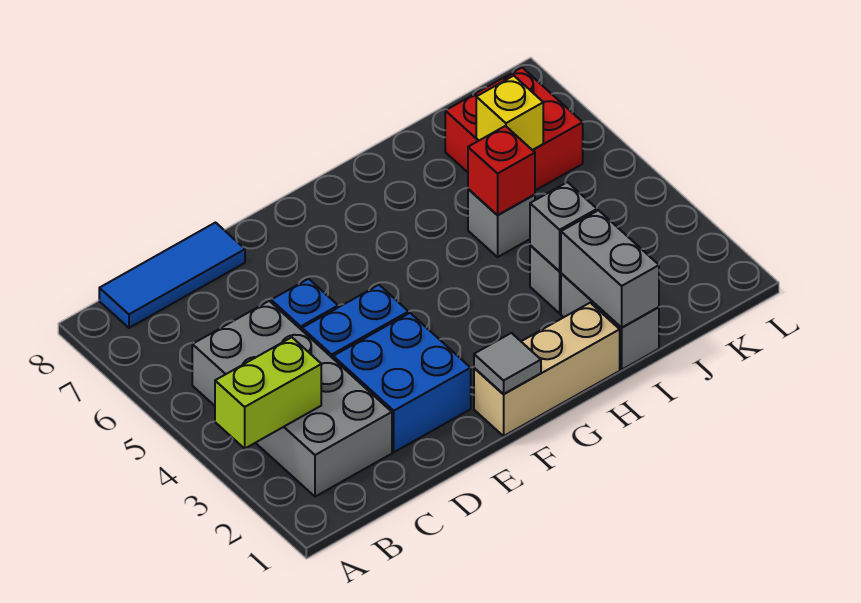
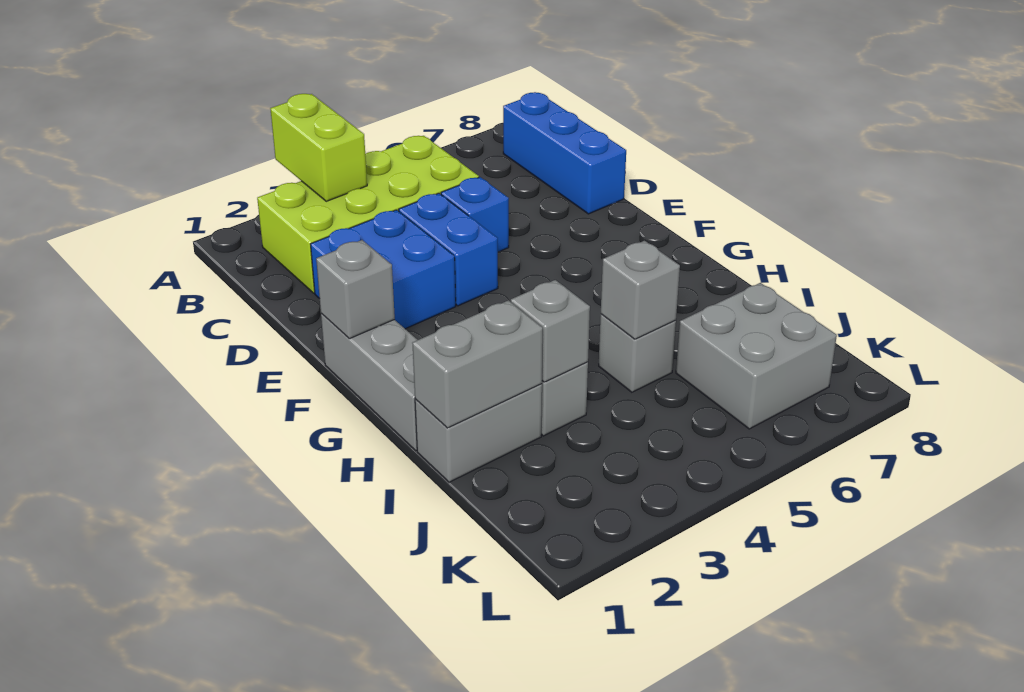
grey 2x4 brick [192,301,392,497] -> lime 2x4 brick [257,136,479,293]
blue 1x3 tile [99,223,245,328] -> blue 1x3 brick [503,92,626,214]
tan 1x3 brick [474,303,620,436] -> grey 1x3 brick [321,313,417,451]
grey 1x1 tile [474,333,541,394] -> grey 1x1 brick [316,240,395,339]
red 1x1 brick [468,126,535,215] -> grey 1x1 brick [601,241,680,339]
red 2x2 brick [445,68,583,190] -> grey 2x2 brick [676,283,837,429]
yellow 1x1 brick [476,76,543,150] -> none

